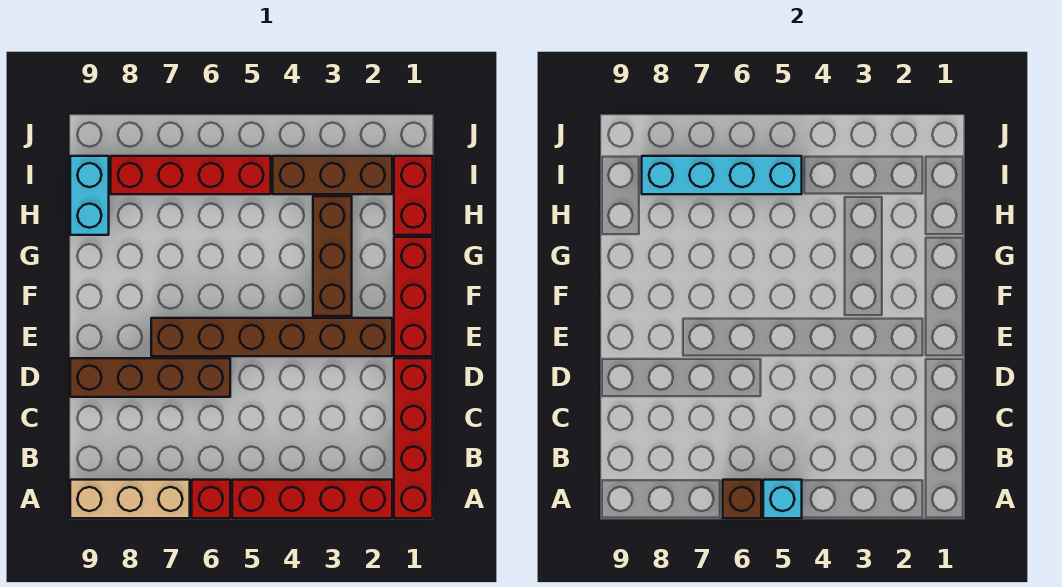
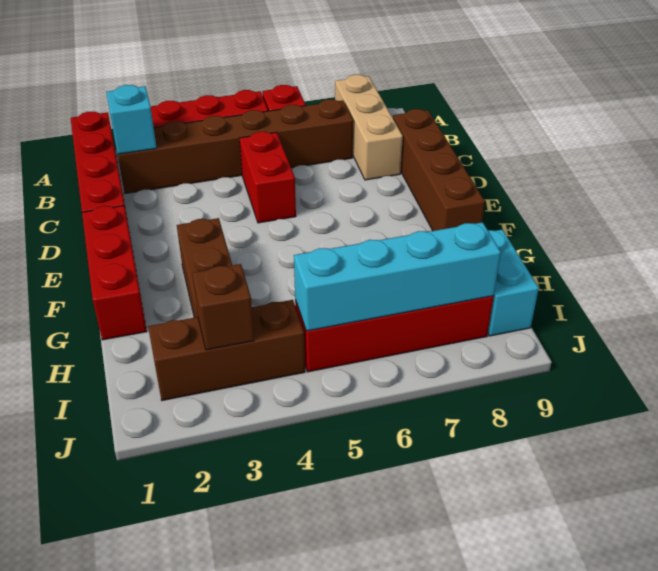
cyan 1x1 brick [763,480,802,518] -> cyan 1x1 brick moved to [106,85,157,154]
brown 1x1 brick [723,480,761,518] -> brown 1x1 brick moved to [192,264,254,350]
tan 1x3 brick [70,480,190,518] -> tan 1x3 brick turned to [335,75,403,180]
brown 1x4 brick [70,358,230,397] -> brown 1x4 brick turned to [393,109,485,231]
brown 1x6 brick [151,318,392,356] -> brown 1x6 brick moved to [118,99,353,194]
red 1x2 brick [394,156,433,235] -> red 1x2 brick moved to [240,132,296,223]

